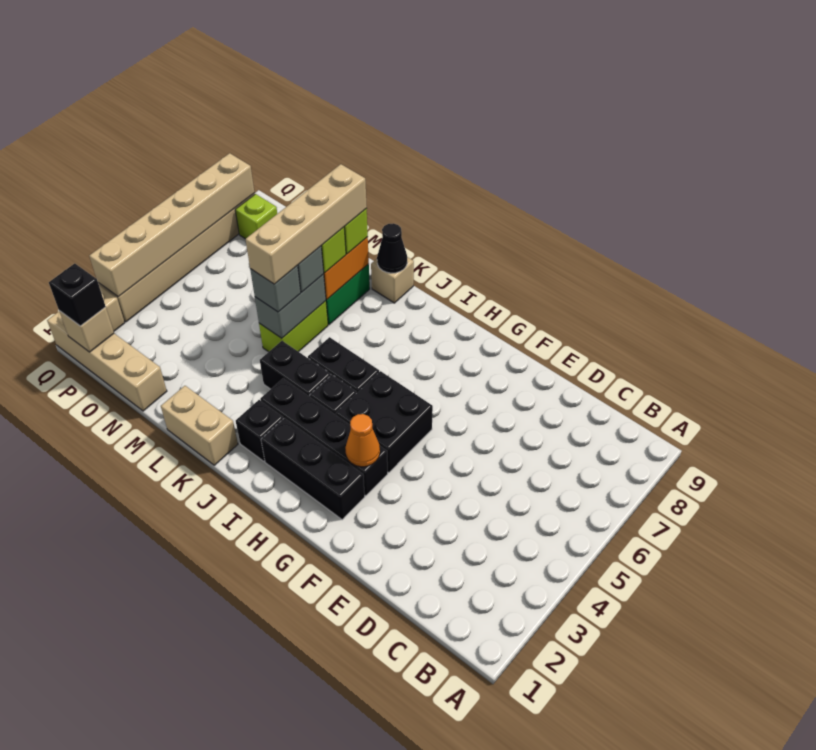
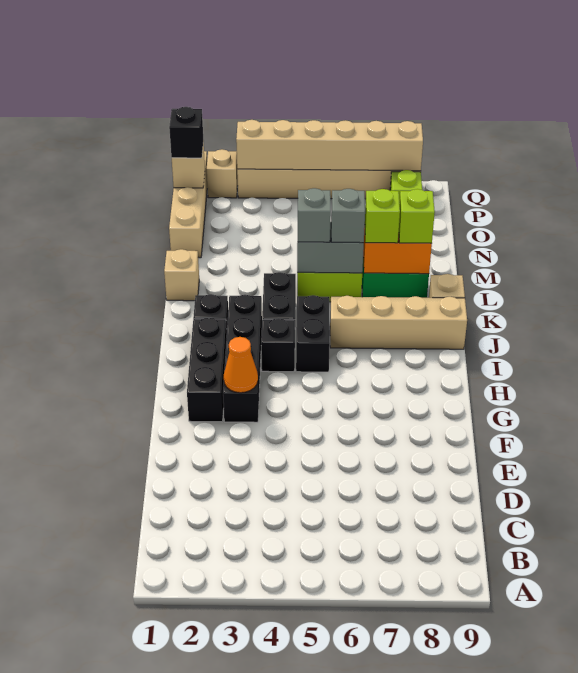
black 2x2 brick [336,371,433,473] -> none
tan 1x2 brick [161,386,238,465] -> tan 1x1 brick [164,249,199,301]
black 1x1 cone [377,223,407,273] -> none
tan 1x4 brick [246,164,367,284] -> tan 1x4 brick moved to [330,296,467,349]

